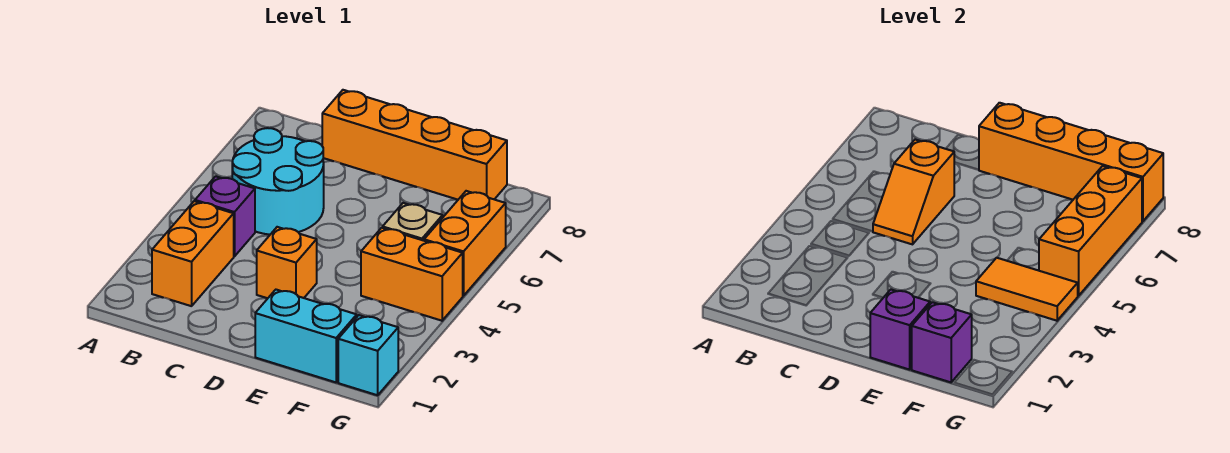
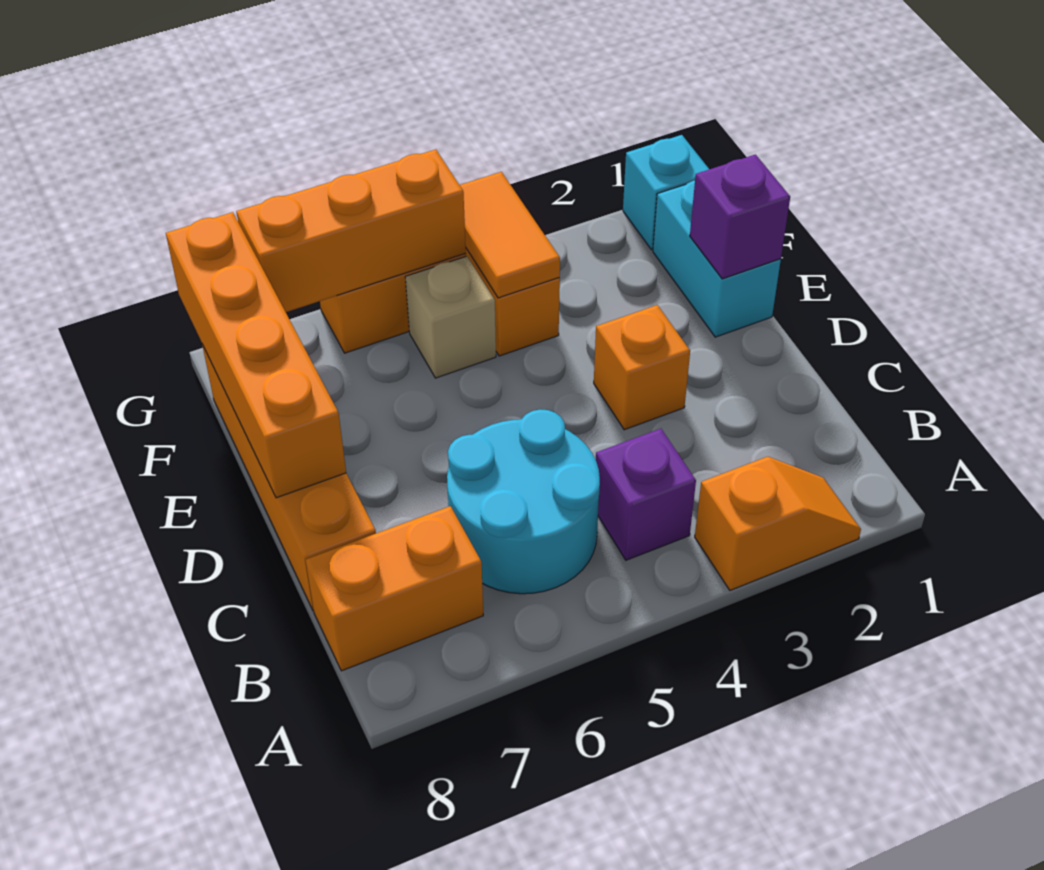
orange 1x2 brick [152,201,234,306] -> orange 1x2 brick moved to [306,506,483,671]
orange 1x2 slope [873,140,955,244] -> orange 1x2 slope moved to [695,457,861,590]
purple 1x1 brick [911,302,972,382] -> none

